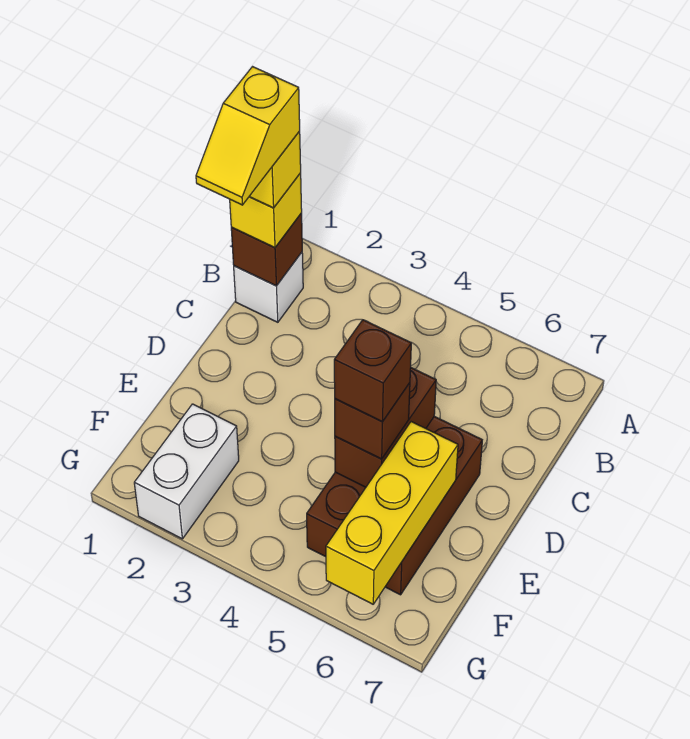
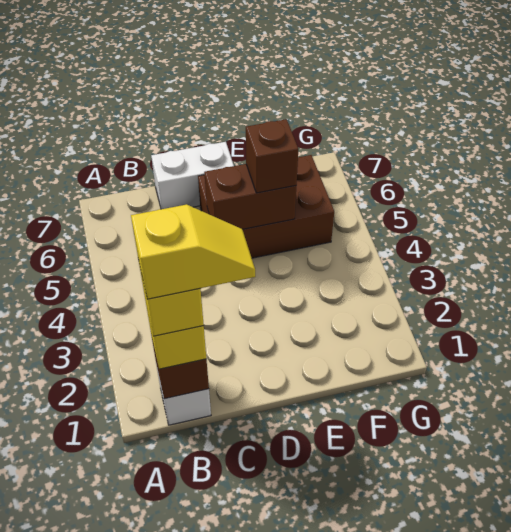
brown 1x1 brick [334,320,411,422] -> none
yellow 1x3 brick [326,422,458,604] -> none
white 1x2 brick [134,404,239,539] -> white 1x2 brick moved to [151,142,234,209]

